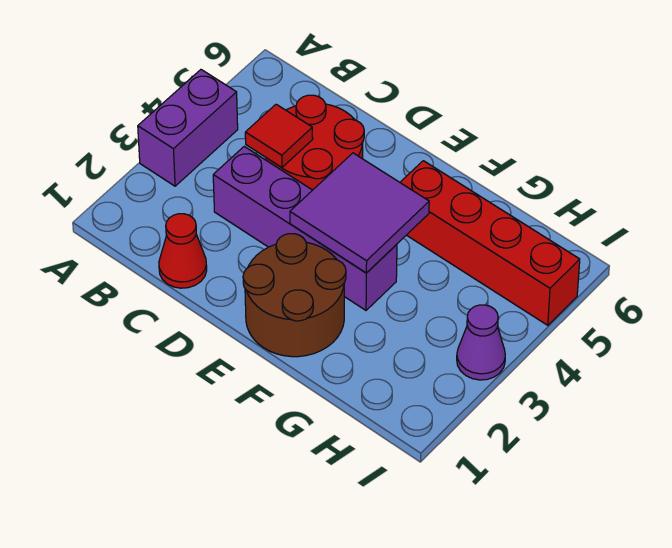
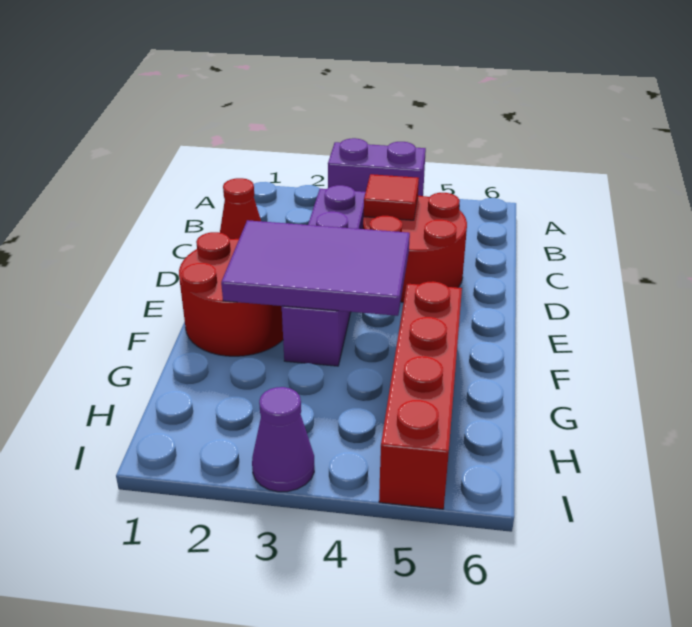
brown 2x2 round brick [243,234,346,357] -> red 2x2 round brick [179,232,283,356]
purple 2x2 tile [290,153,429,273] -> purple 2x3 tile [221,220,410,316]

